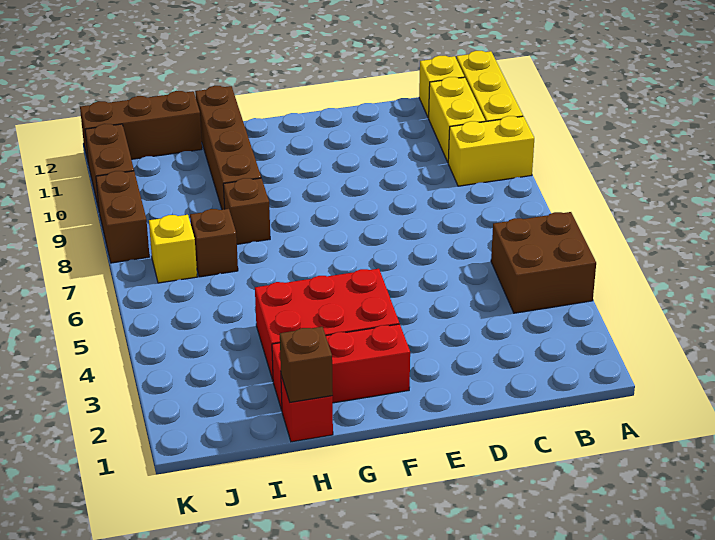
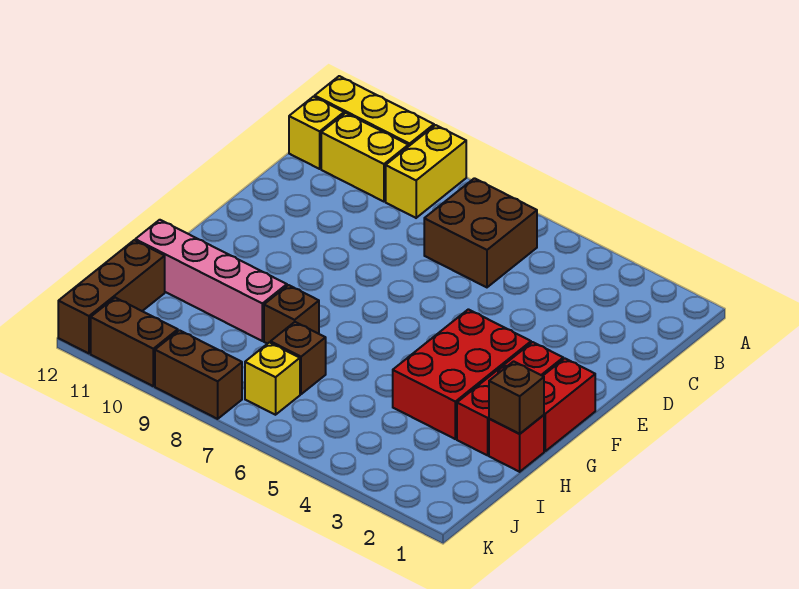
brown 2x2 brick [491,212,596,313] -> brown 2x2 brick moved to [424,178,537,287]
none -> red 1x2 brick [543,358,595,451]
brown 1x4 brick [195,86,261,210] -> pink 1x4 brick [135,220,287,341]

